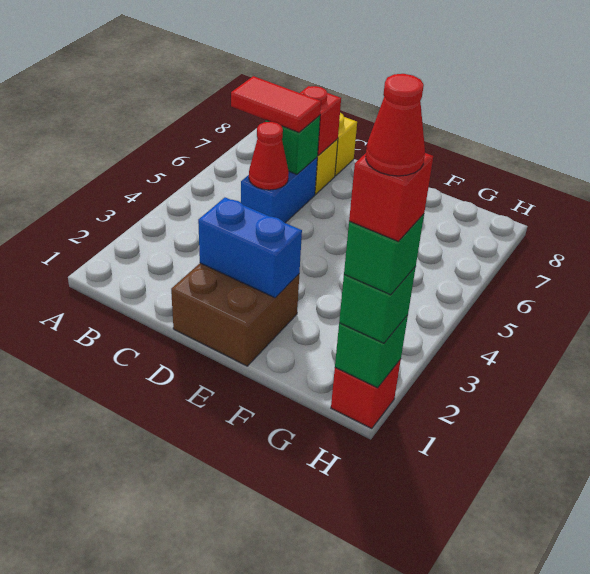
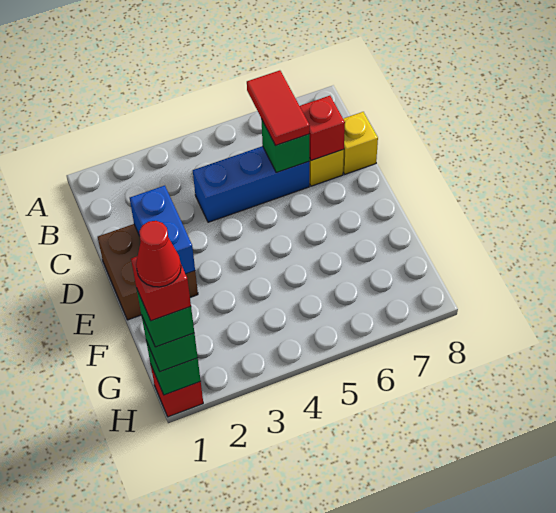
blue 1x2 brick [241,157,317,223] -> blue 1x3 brick [193,146,309,222]
red 1x1 cone [249,122,289,190] -> none

